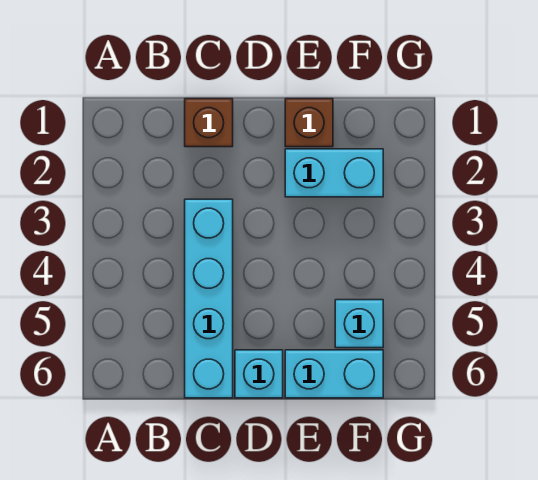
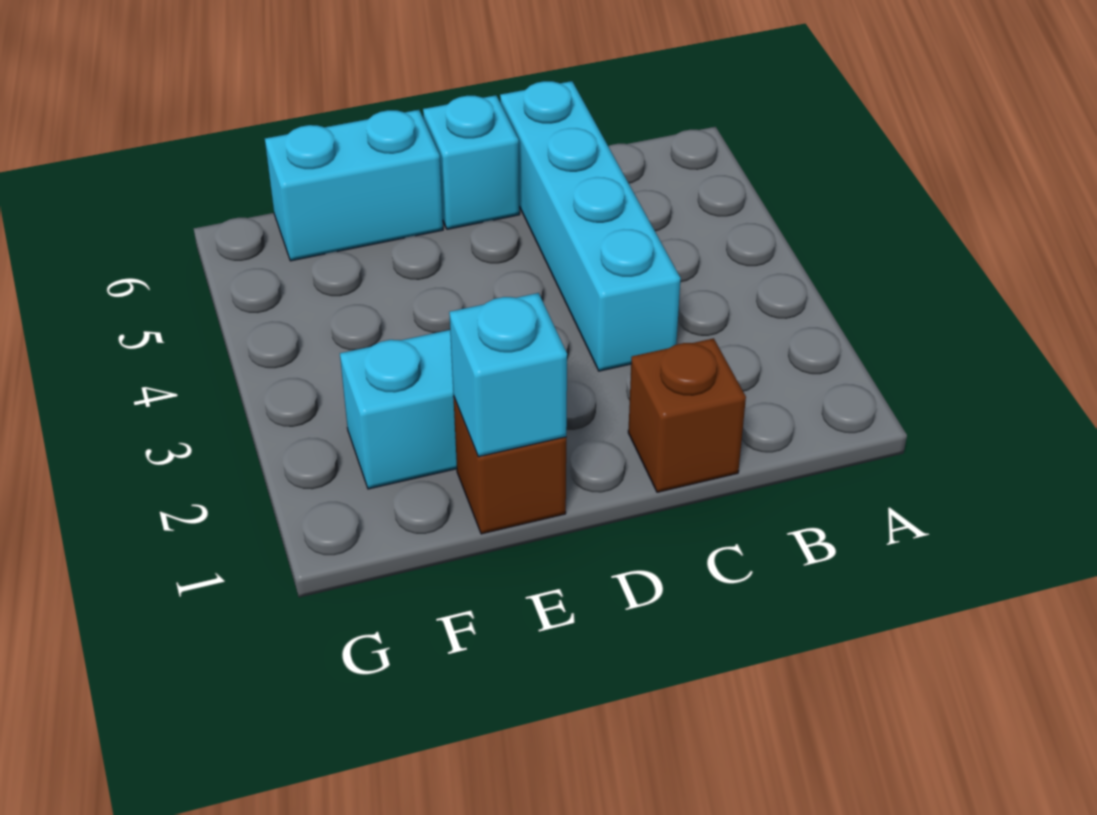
cyan 1x1 brick [335,300,383,348] -> cyan 1x1 brick moved to [449,293,567,457]

